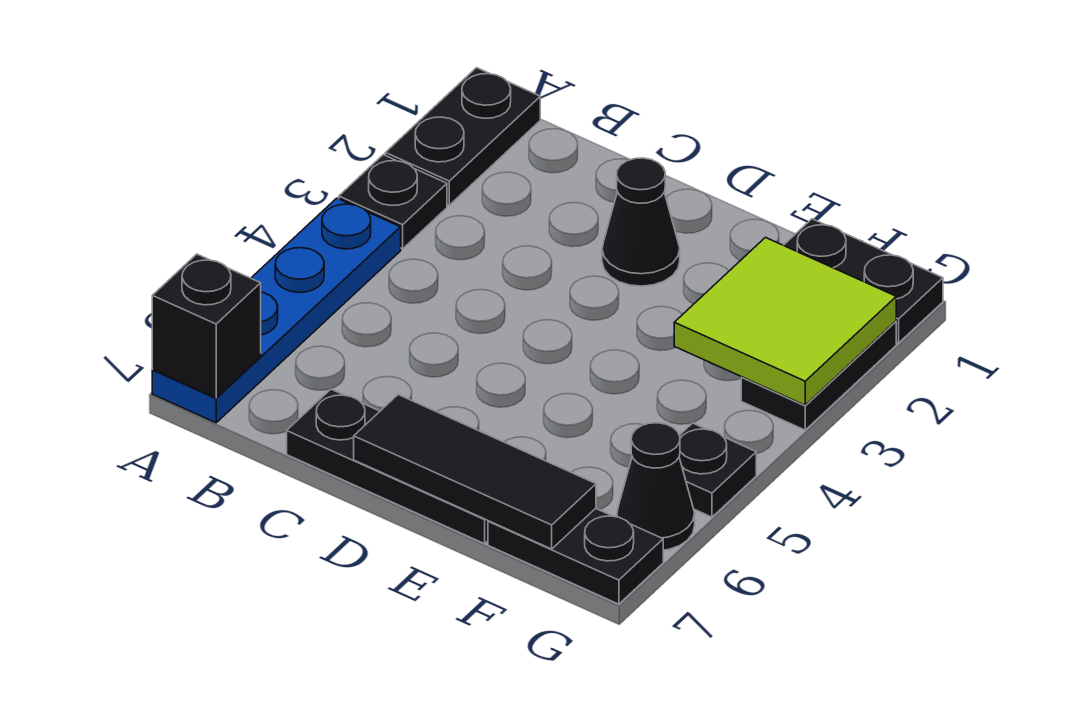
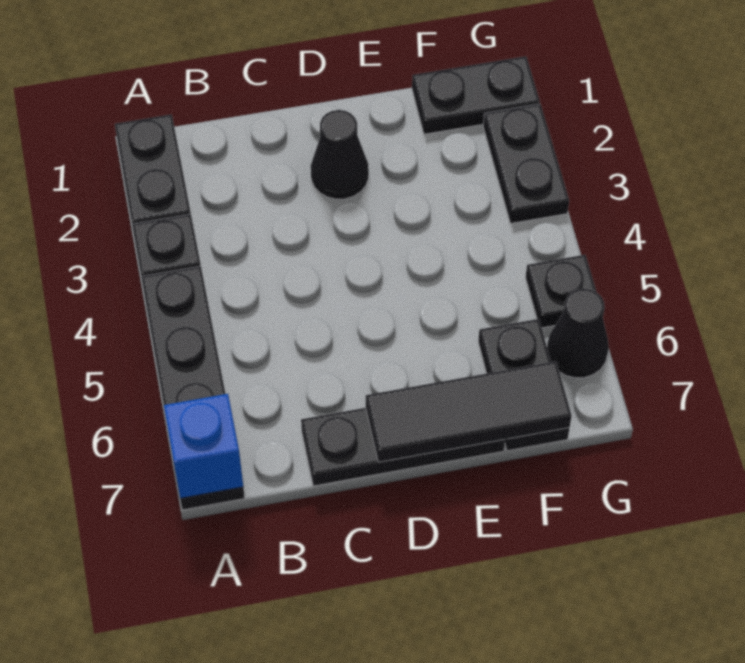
blue 1x4 plate [152,198,401,423] -> black 1x4 plate [141,266,245,510]
black 1x1 brick [152,254,261,398] -> blue 1x1 brick [164,394,243,498]
lime 2x2 tile [674,238,896,405] -> none
black 1x2 plate [488,508,663,604] -> black 1x2 plate turned to [478,319,570,451]

